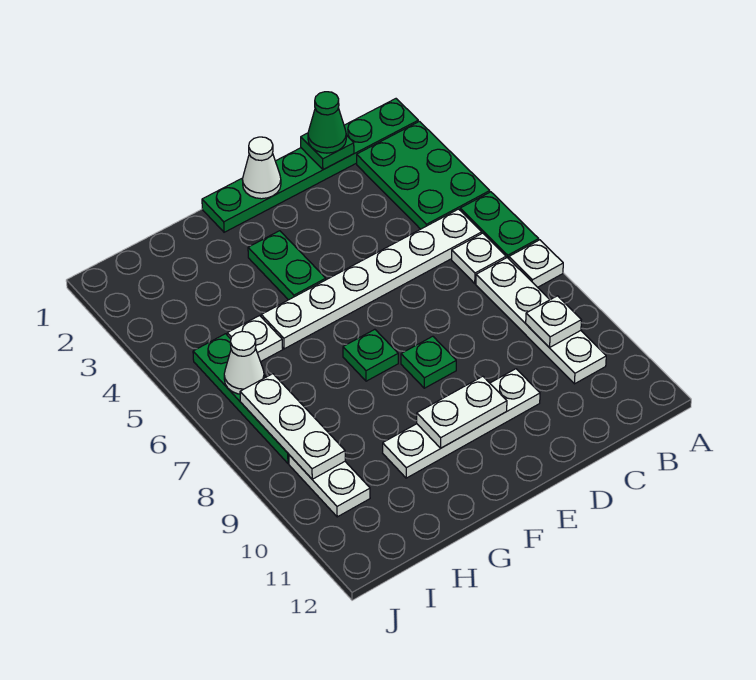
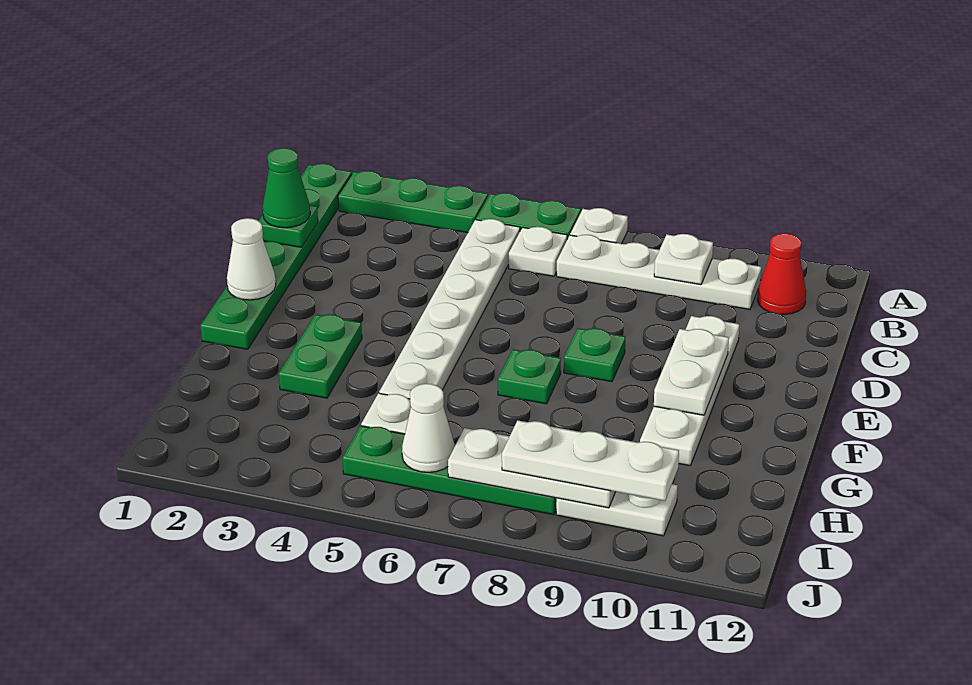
green 2x3 plate [357,121,490,229] -> green 1x3 plate [338,171,488,233]
none -> red 1x1 cone [757,233,806,315]
green 1x2 plate [248,231,326,300] -> green 1x2 plate turned to [279,314,362,398]
none -> white 1x3 plate [502,420,679,501]

